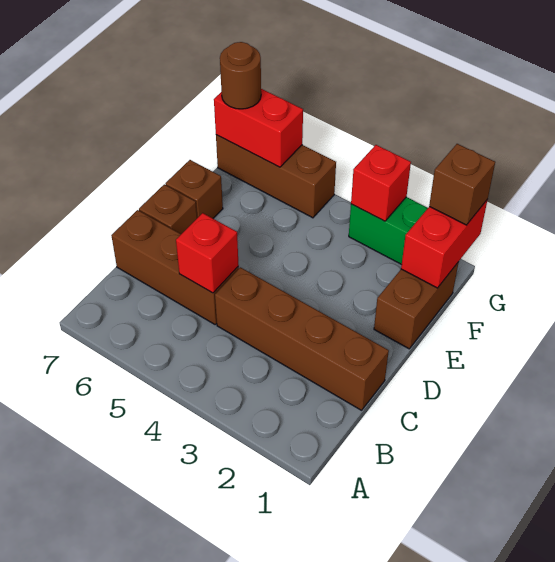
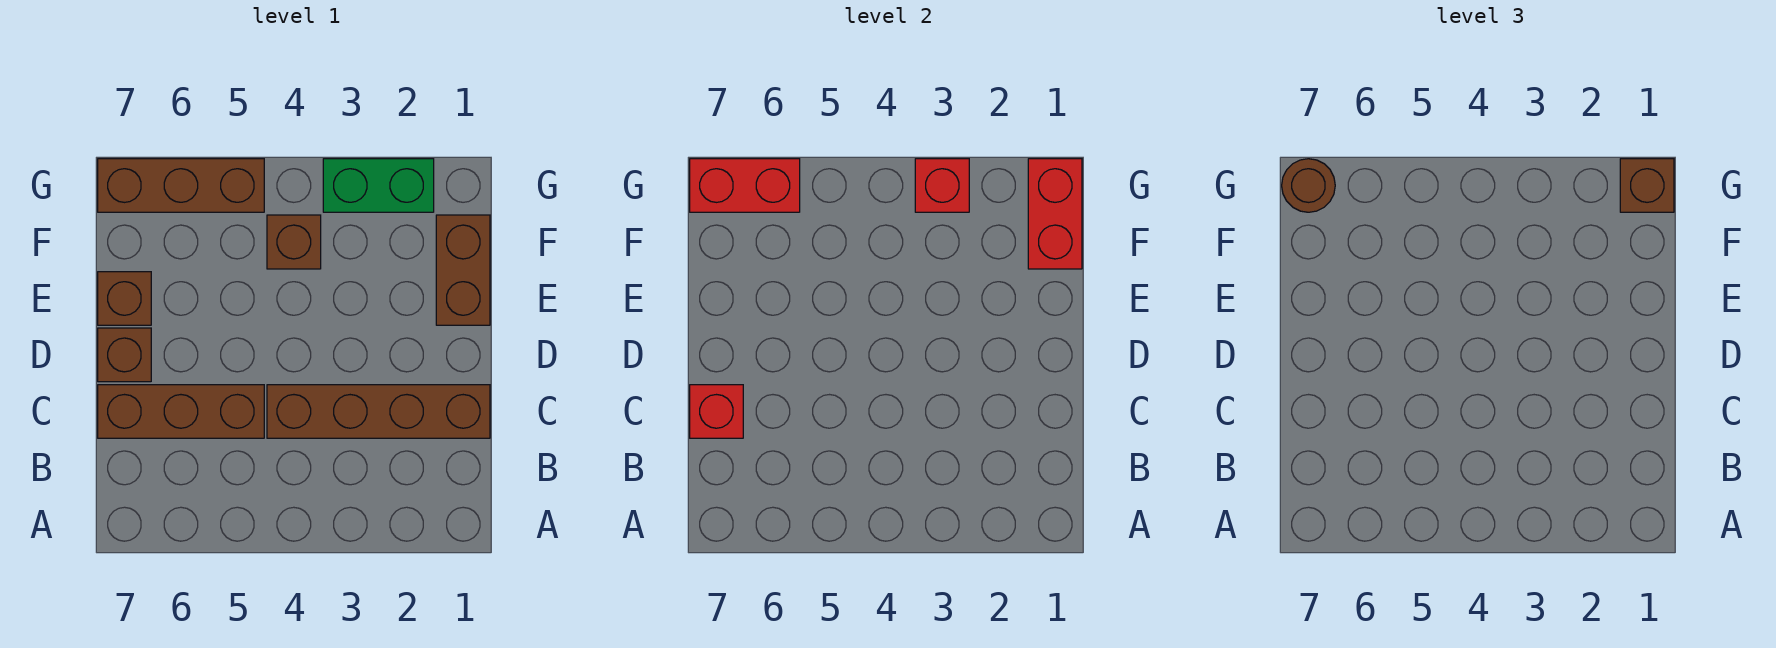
red 1x1 brick [176,213,239,293] -> red 1x1 brick moved to [690,385,743,438]
none -> brown 1x1 brick [267,215,321,269]

